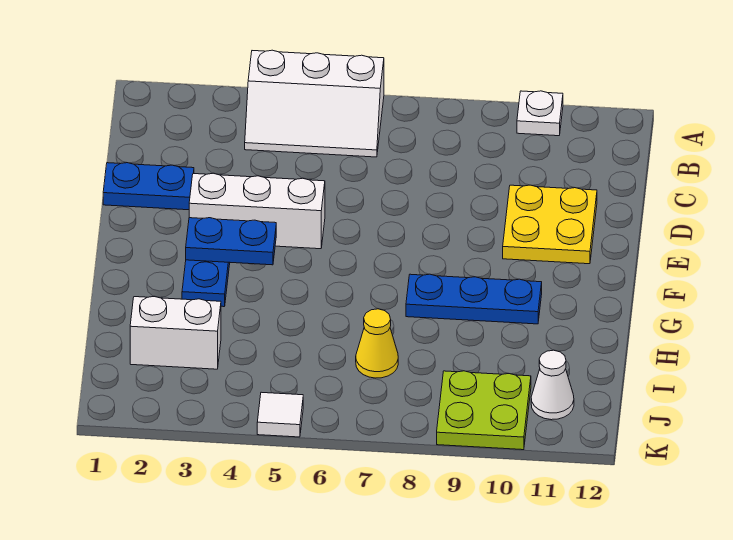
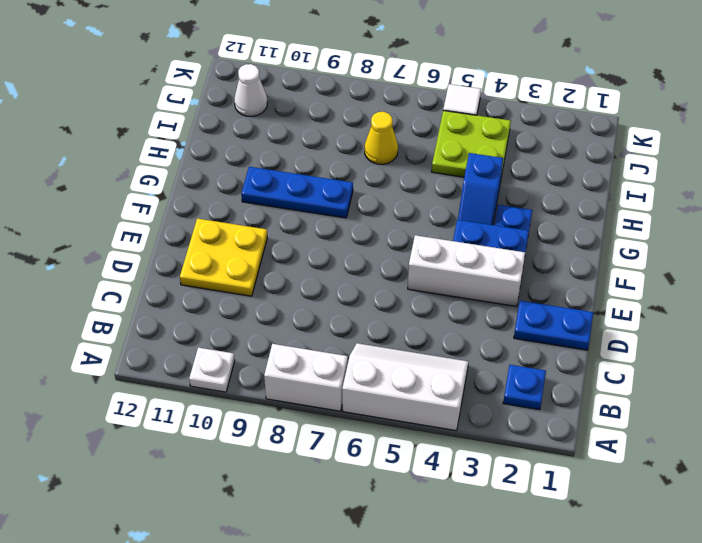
none -> blue 1x1 plate [503,365,546,410]
none -> blue 1x2 slope [458,153,503,225]
white 1x2 brick [130,296,221,369] -> white 1x2 brick moved to [264,344,348,411]
lime 2x2 plate [437,371,531,450] -> lime 2x2 plate moved to [432,111,511,177]

